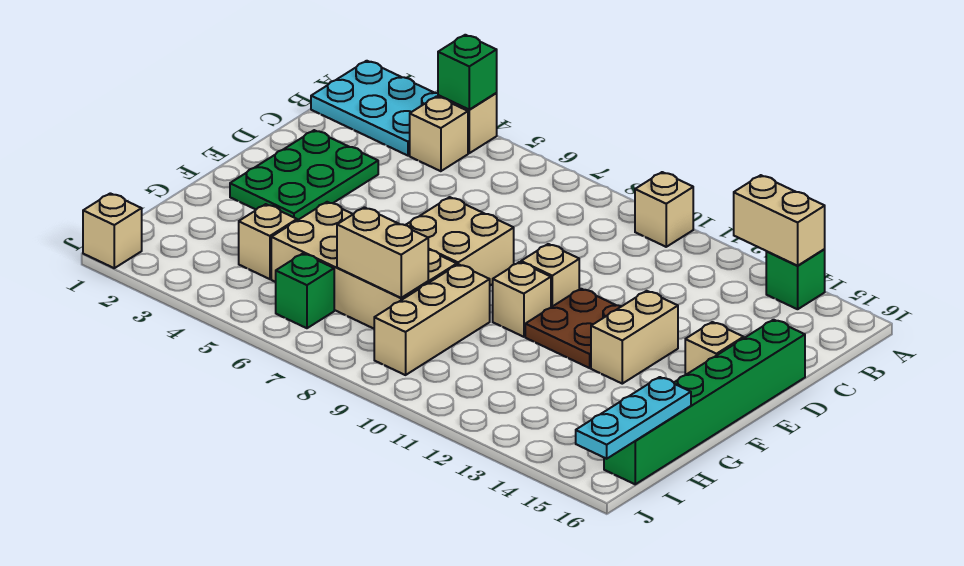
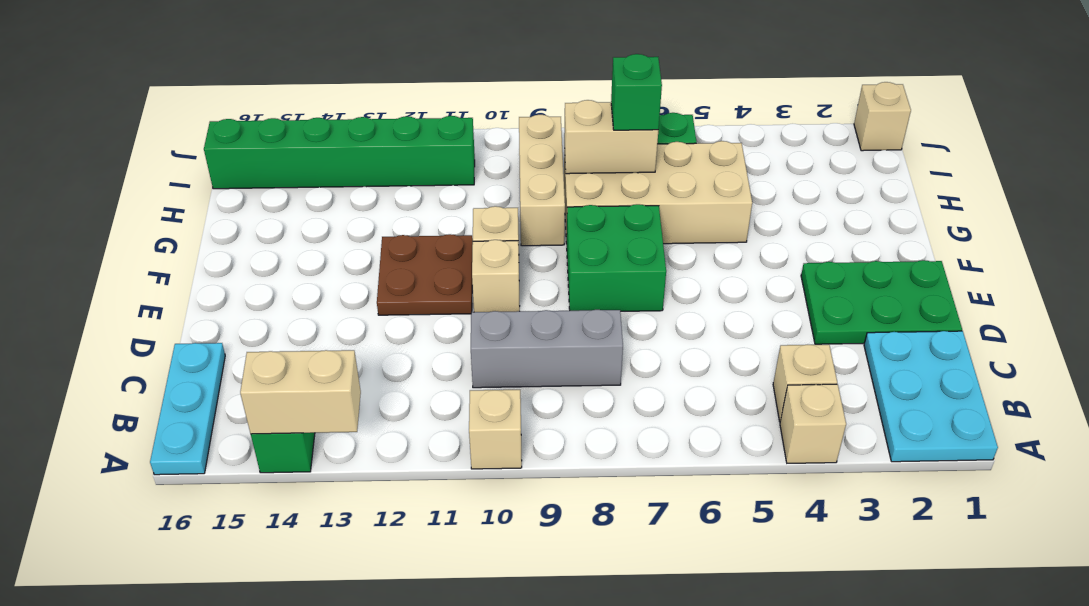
cyan 2x3 plate [311,61,438,156] -> cyan 2x3 plate turned to [864,331,998,462]
green 1x1 brick [438,35,497,110] -> green 1x1 brick moved to [611,54,662,130]
none -> grey 1x3 brick [471,310,623,388]
green 2x3 plate [230,130,378,220] -> green 2x3 plate turned to [801,260,962,344]
green 1x6 brick [604,320,805,484] -> green 1x6 brick turned to [204,116,475,189]
tan 2x2 brick [406,197,514,285] -> green 2x2 brick [567,204,666,311]
tan 1x2 brick [591,291,678,384] -> none
tan 1x1 brick [685,322,744,375] -> none
tan 1x1 brick [239,204,297,279] -> none
cyan 1x3 plate [576,377,691,459] -> cyan 1x3 plate moved to [150,343,225,475]

